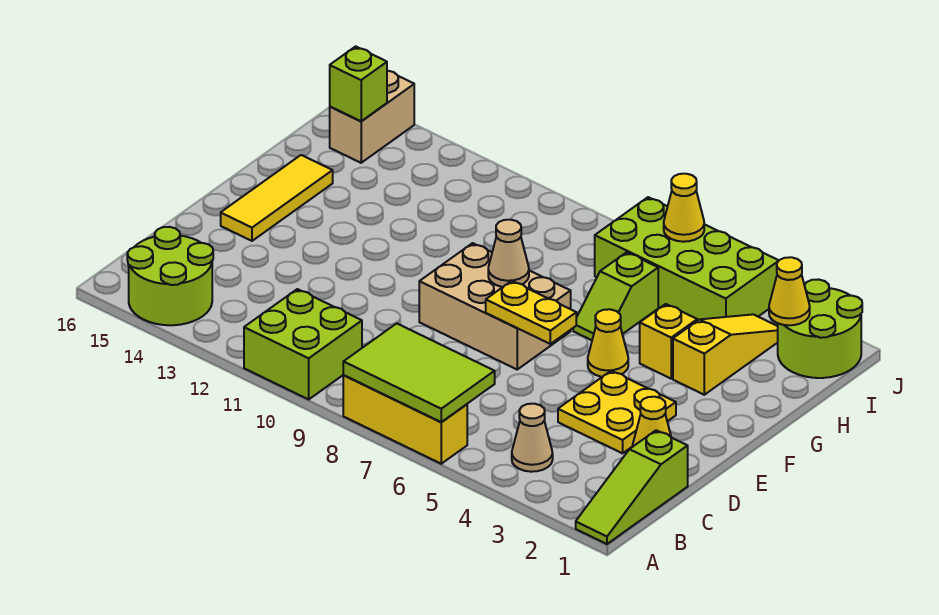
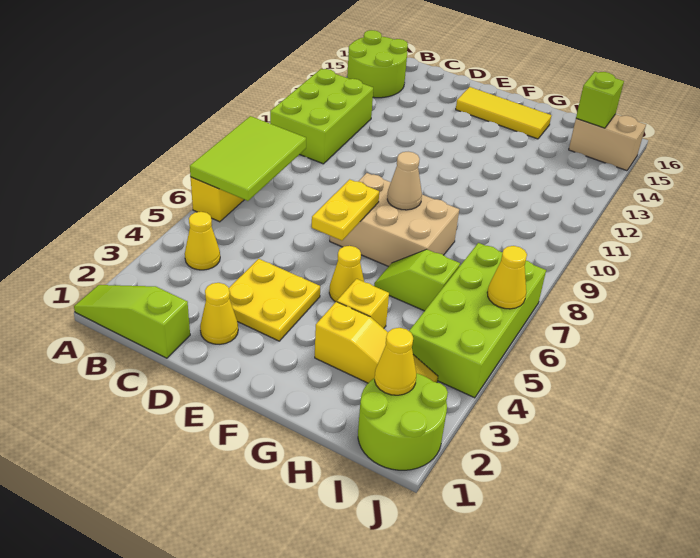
lime 2x2 brick [244,289,362,399] -> lime 2x3 brick [270,69,373,164]
tan 1x1 cone [512,404,553,472] -> yellow 1x1 cone [185,212,220,270]
tan 2x3 brick [419,243,571,369] -> tan 2x3 brick turned to [330,173,459,267]

